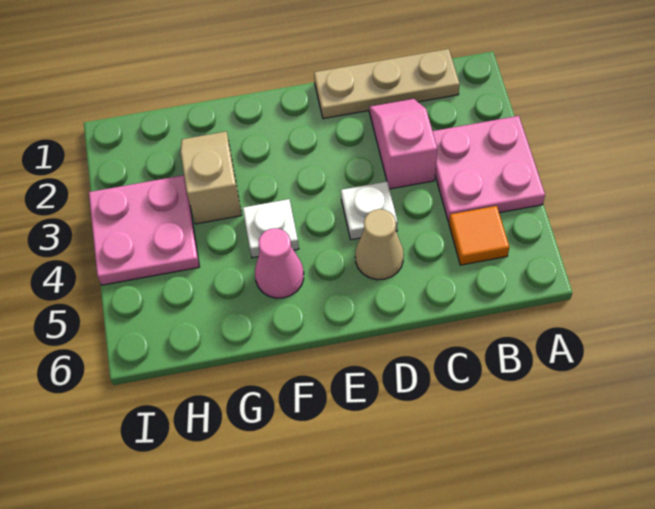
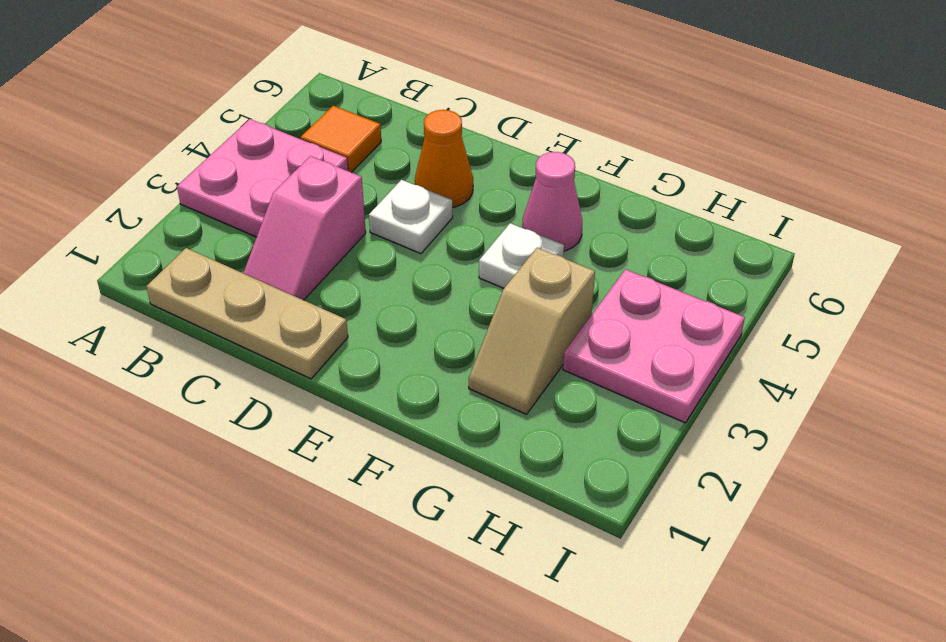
tan 1x1 cone [355,209,404,280] -> orange 1x1 cone [415,110,473,208]

